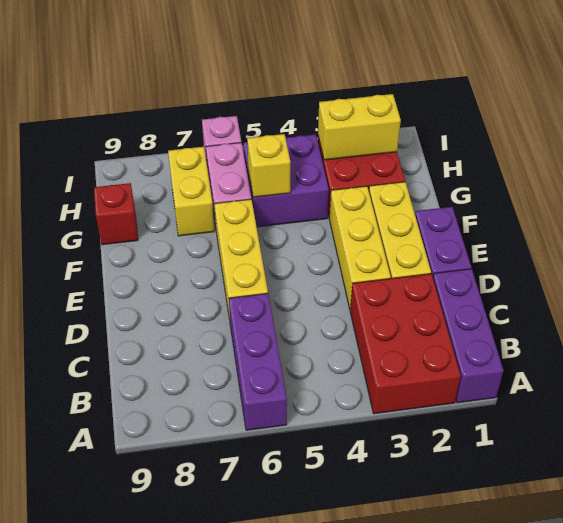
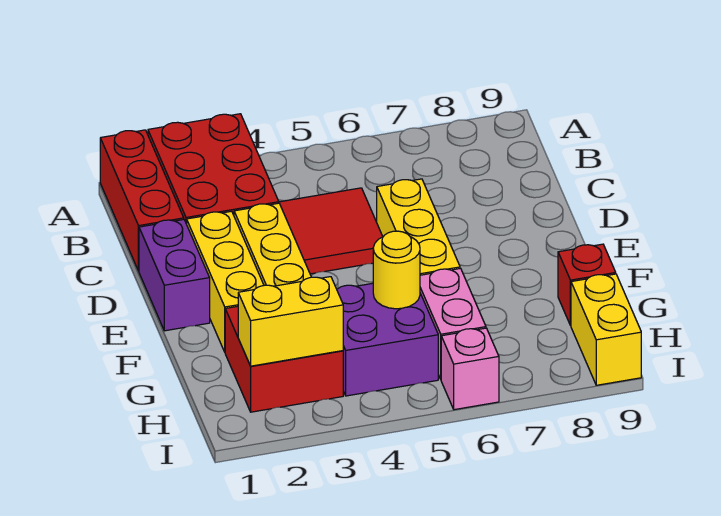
purple 1x3 brick [433,269,504,403] -> red 1x3 brick [100,130,184,271]
purple 1x3 brick [229,293,287,430] -> none
none -> red 2x2 tile [279,188,383,274]
yellow 1x1 brick [247,134,290,197] -> yellow 1x1 round brick [373,231,420,309]
yellow 1x2 brick [168,147,214,236] -> yellow 1x2 brick moved to [571,274,641,385]

